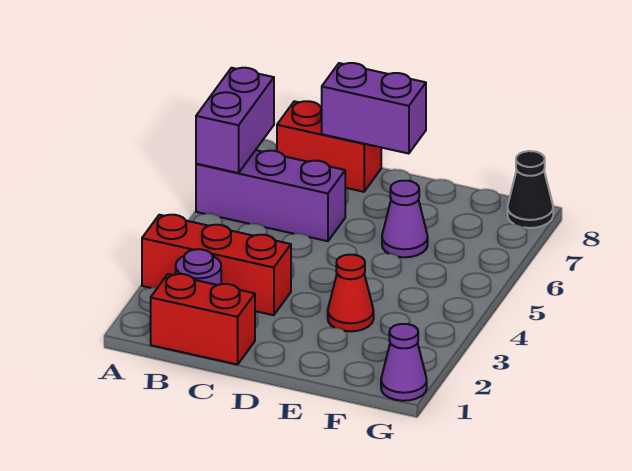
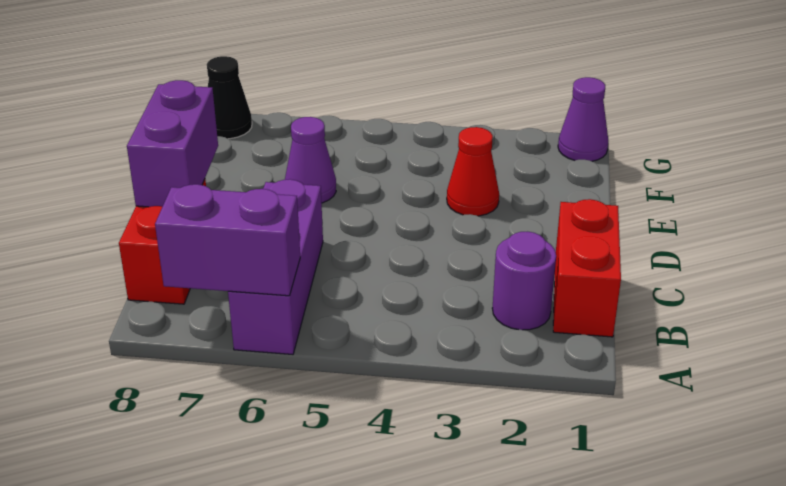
red 1x3 brick [142,215,291,315] -> none

